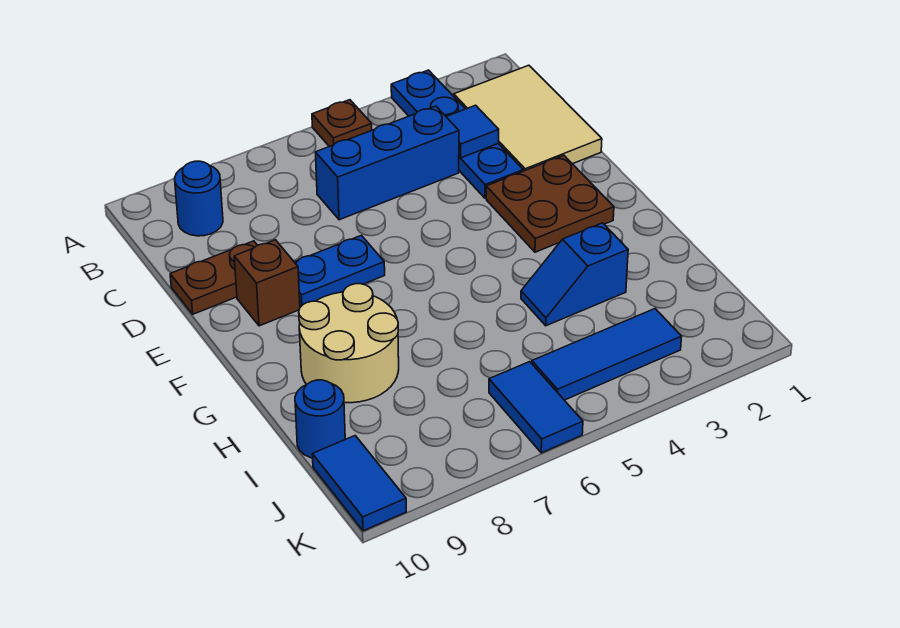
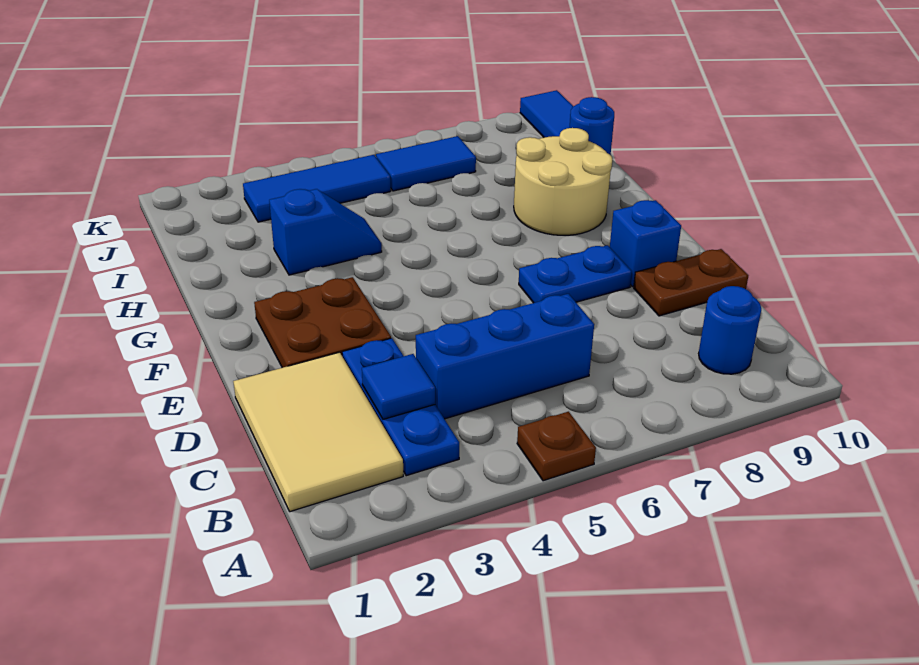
blue 1x4 plate [391,70,523,198] -> blue 1x3 plate [342,338,459,476]
brown 1x1 brick [234,240,300,326] -> blue 1x1 brick [610,200,681,287]
blue 1x2 tile [489,362,583,453] -> blue 1x2 tile turned to [376,136,476,191]

